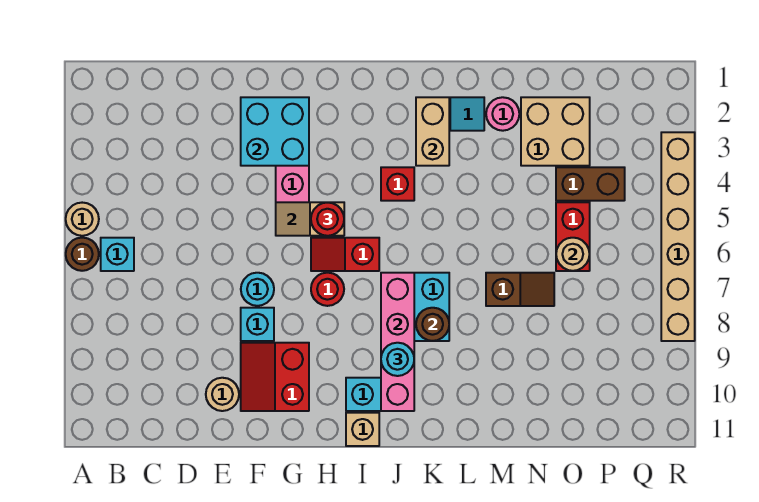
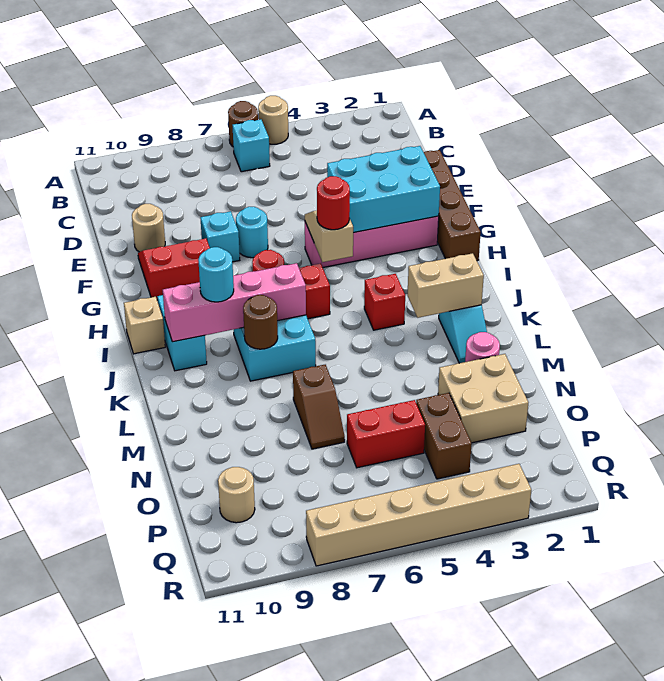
none -> brown 1x4 brick [424,150,481,261]
cyan 2x2 brick [241,97,309,166] -> cyan 2x3 brick [327,146,440,233]
tan 1x1 round brick [556,238,590,271] -> tan 1x1 round brick moved to [218,467,255,523]

